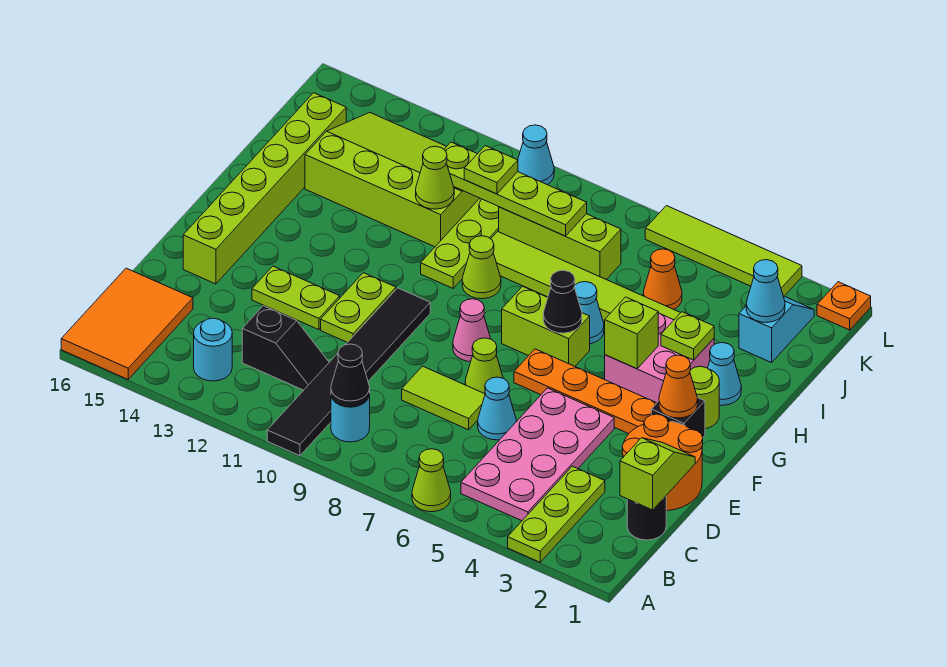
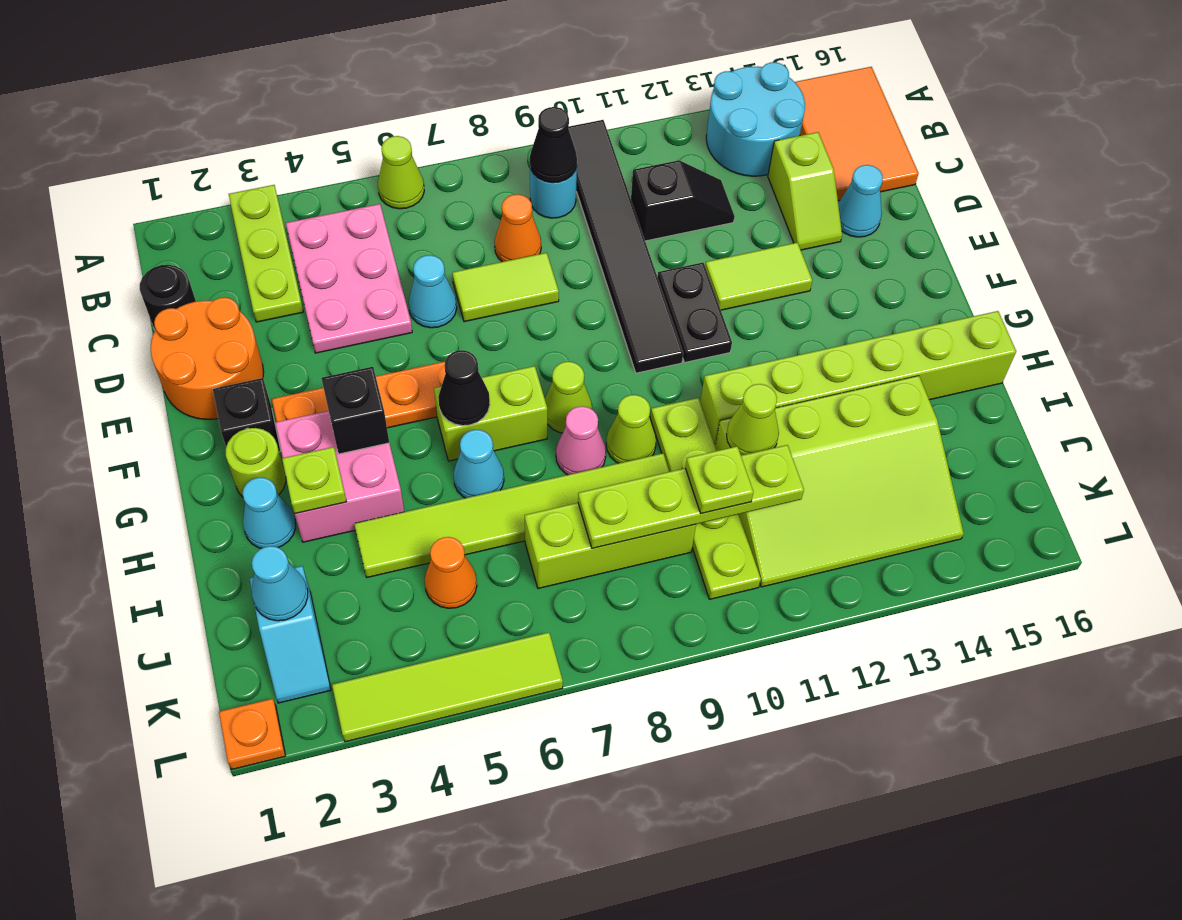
pink 2x4 plate [461,388,614,521] -> pink 2x3 plate [286,204,412,353]
cyan 1x1 round brick [194,318,232,381] -> cyan 2x2 round brick [706,62,805,176]
lime 1x2 slope [620,438,695,510] -> lime 1x2 slope moved to [768,132,842,250]
black 1x2 slope [242,306,329,390] -> black 1x2 slope turned to [631,160,735,241]
lime 1x1 cone [465,338,503,394] -> lime 1x1 cone moved to [545,362,592,433]
lime 1x2 plate [321,273,396,342] -> black 1x2 plate [658,263,732,362]
lime 1x2 plate [252,266,340,330] -> lime 1x2 tile [705,242,812,310]
lime 1x6 brick [183,93,346,284] -> lime 1x6 brick turned to [700,311,1016,446]
orange 1x1 cone [659,355,698,418] -> orange 1x1 cone moved to [495,194,541,262]
pink 1x1 cone [453,299,491,362] -> pink 1x1 cone moved to [556,406,606,475]
lime 1x1 brick [605,297,658,369] -> black 1x1 brick [321,367,389,454]
cyan 1x1 cone [518,125,554,185] -> cyan 1x1 cone moved to [838,165,883,237]

